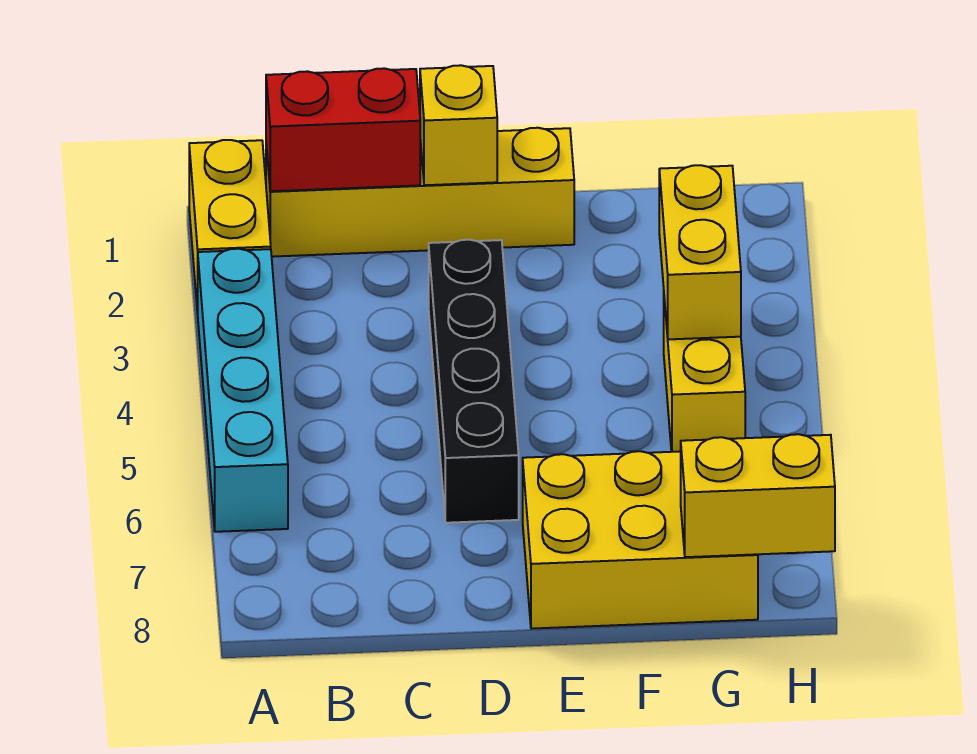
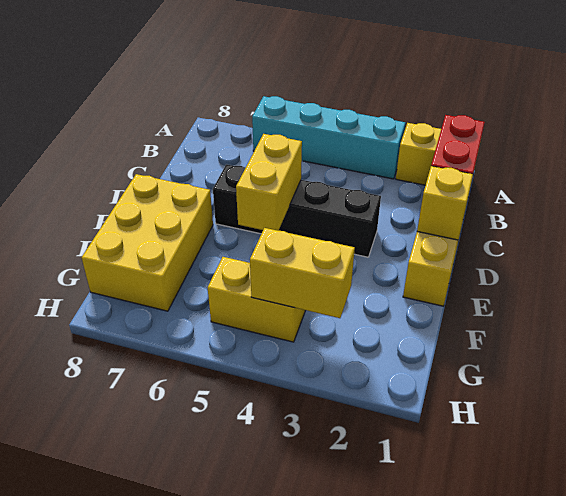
yellow 1x2 brick [681,434,835,557] -> yellow 1x2 brick moved to [236,134,302,231]

